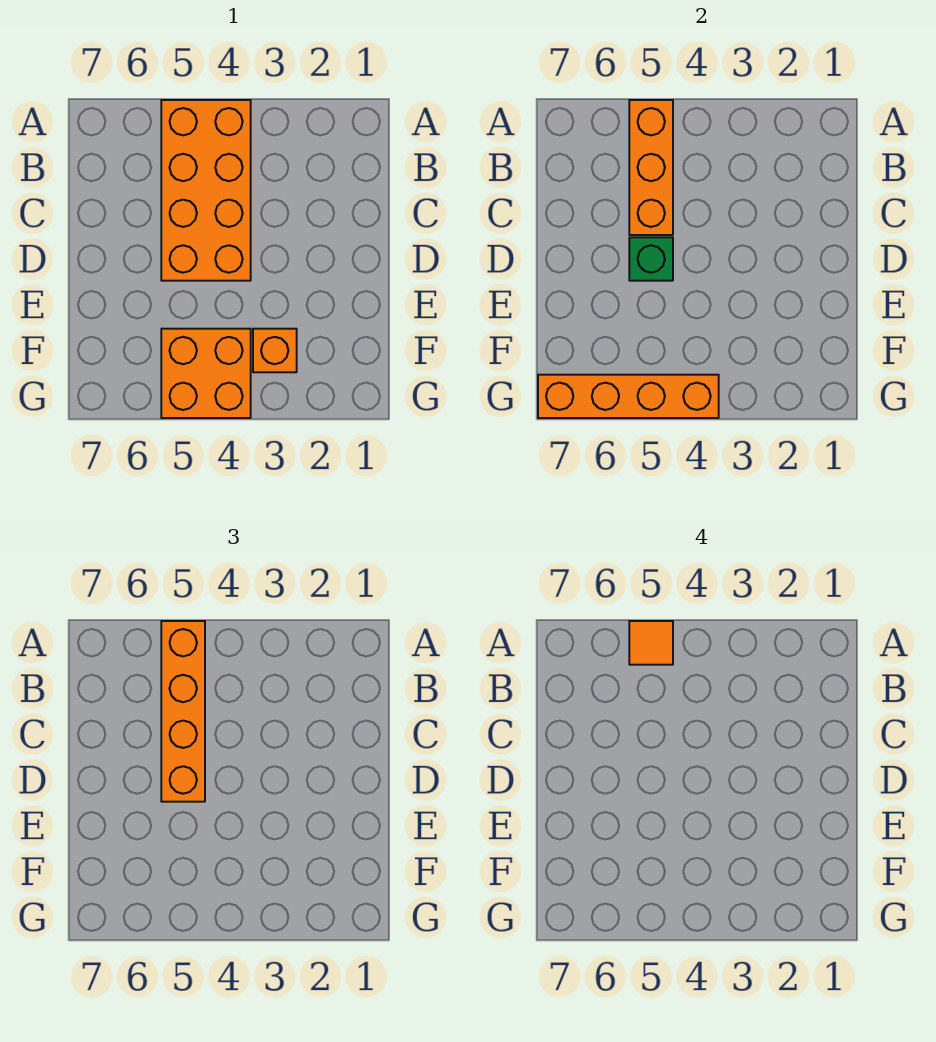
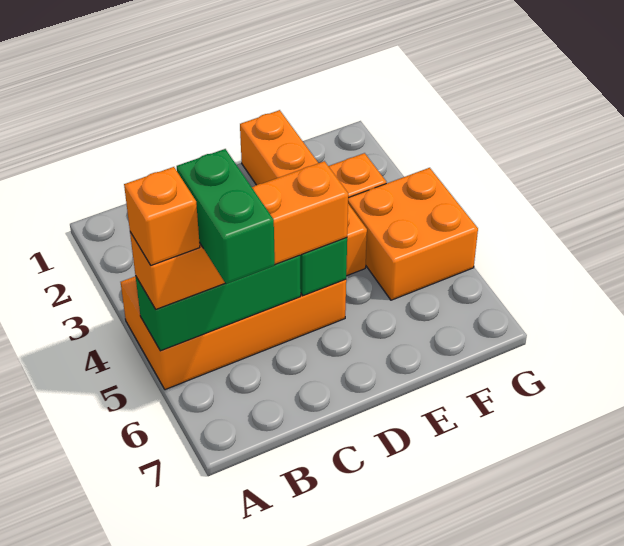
orange 1x3 brick [629,100,673,235] -> green 1x3 brick [136,255,301,351]
orange 1x1 tile [629,621,673,665] -> orange 1x1 brick [124,167,200,265]
none -> green 1x2 brick [177,149,275,284]
orange 1x4 brick [538,375,719,418] -> orange 1x4 brick moved to [240,110,367,276]

